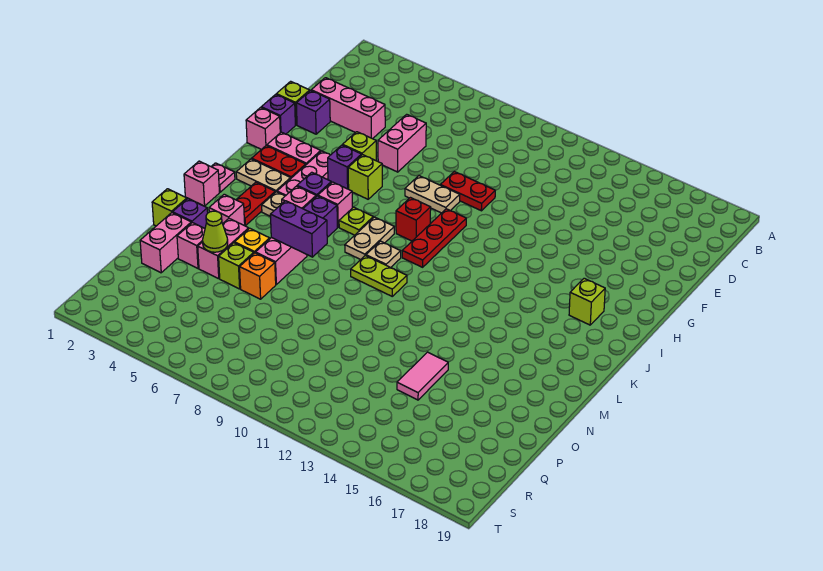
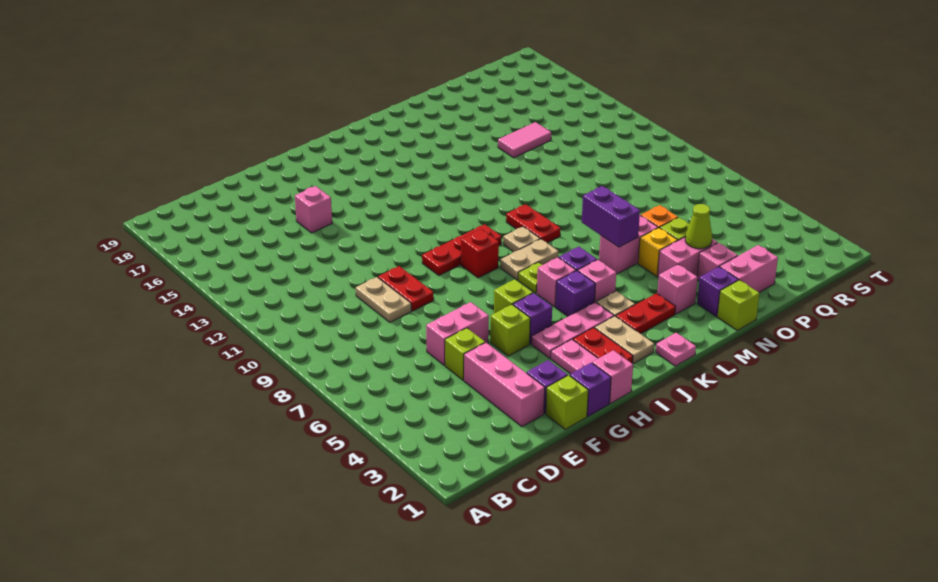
tan 1x2 plate [405,176,460,213] -> tan 1x2 plate moved to [356,277,411,322]
lime 1x1 brick [569,278,605,325] -> lime 1x1 brick moved to [445,328,485,380]
pink 1x1 brick [184,161,219,206] -> pink 1x1 brick moved to [295,186,332,233]
lime 1x2 plate [351,256,407,296] -> red 1x2 plate [506,204,561,243]

